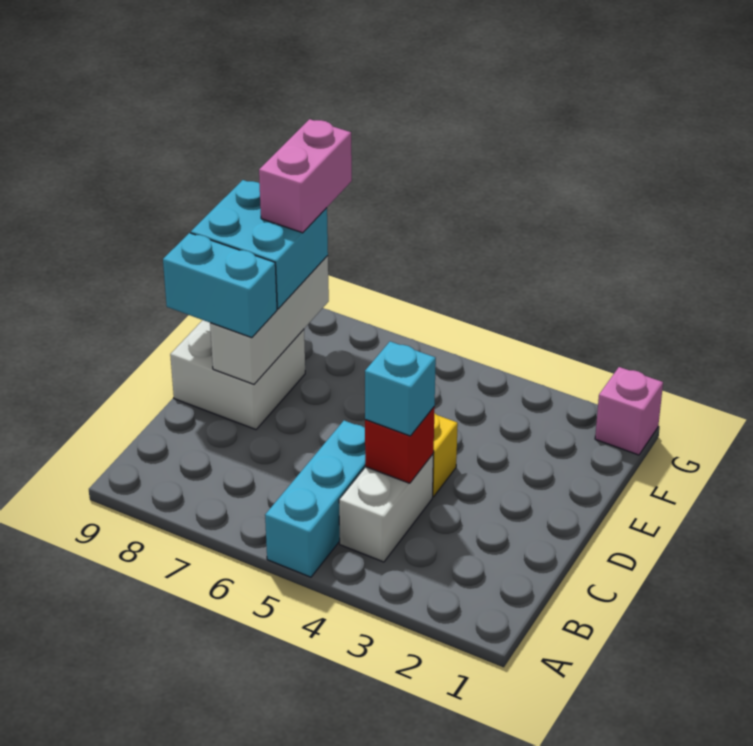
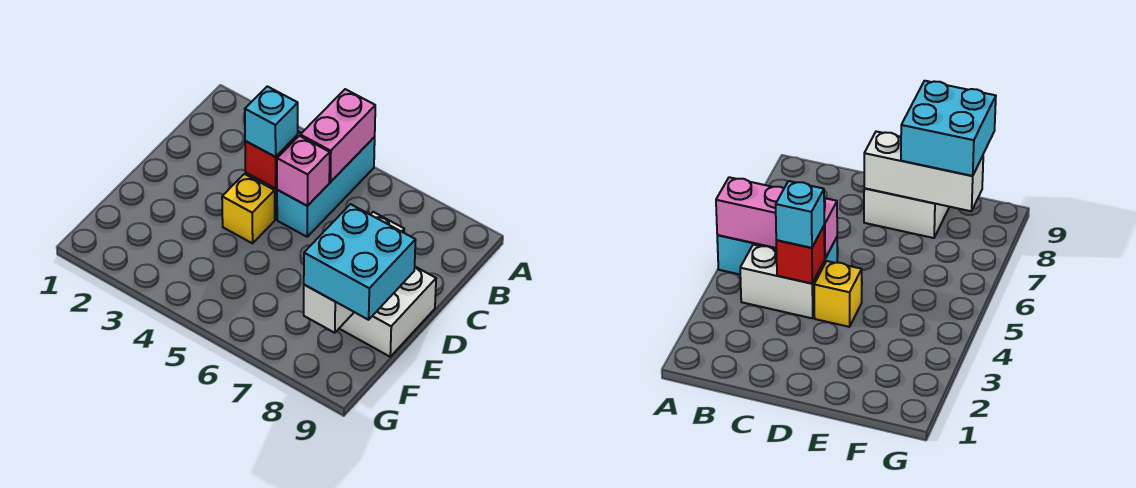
cyan 1x2 brick [163,233,277,338] -> none
pink 1x2 brick [259,119,352,233] -> pink 1x2 brick moved to [300,89,375,182]
pink 1x1 brick [595,367,663,455] -> pink 1x1 brick moved to [277,136,330,206]

